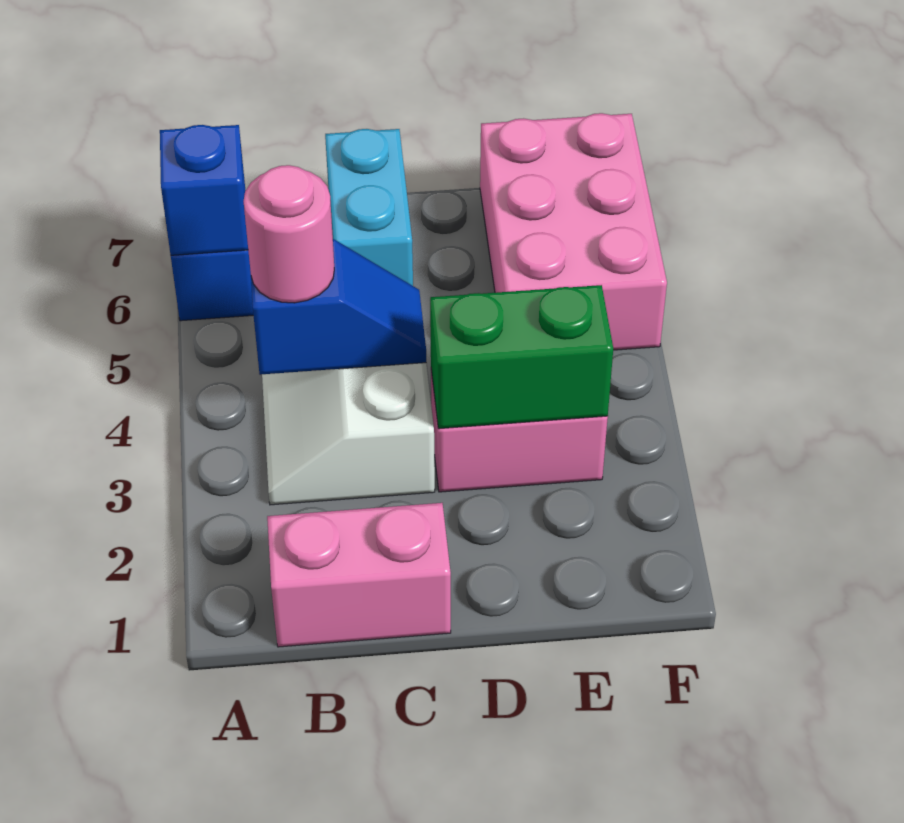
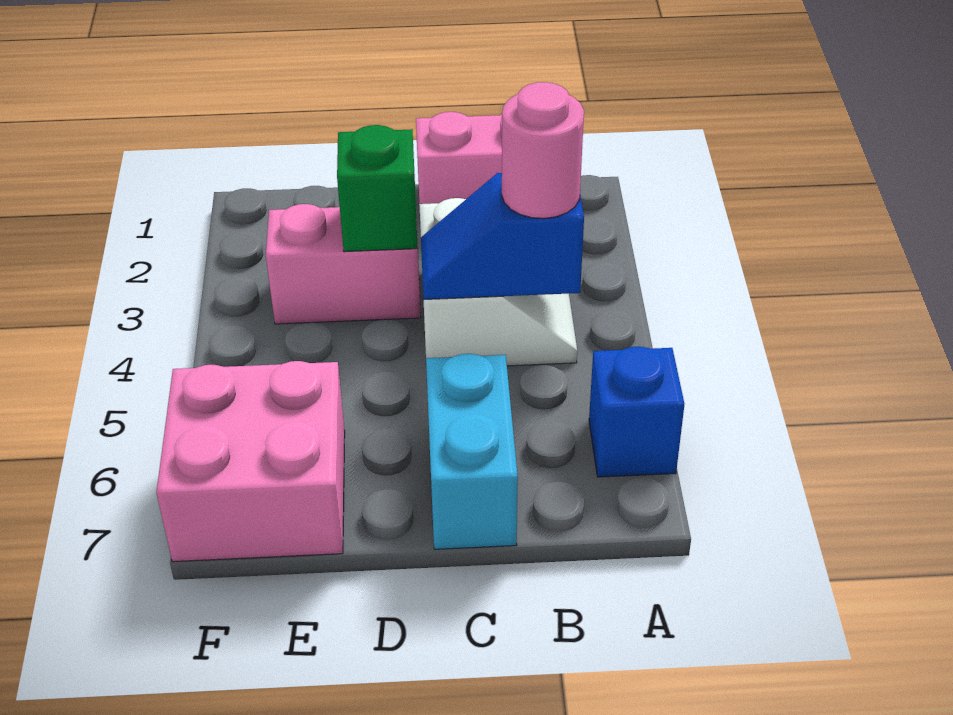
blue 1x1 brick [160,125,248,255] -> none
green 1x2 brick [430,285,613,429] -> green 1x1 brick [337,125,418,252]
pink 2x3 brick [480,113,667,350] -> pink 2x2 brick [156,361,345,562]

